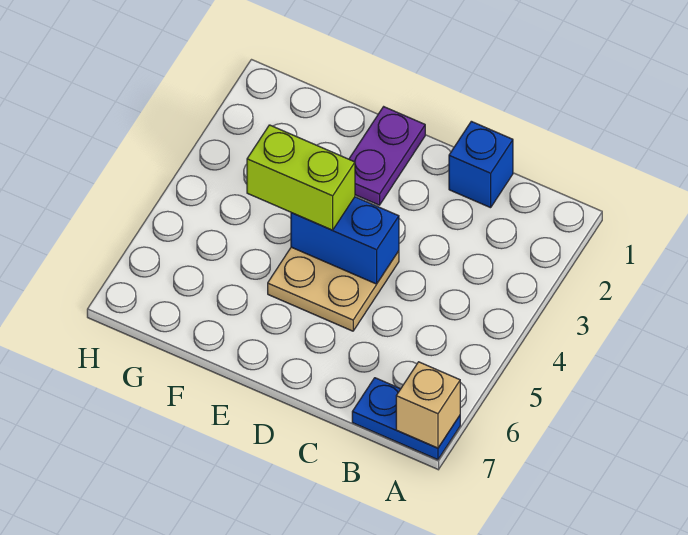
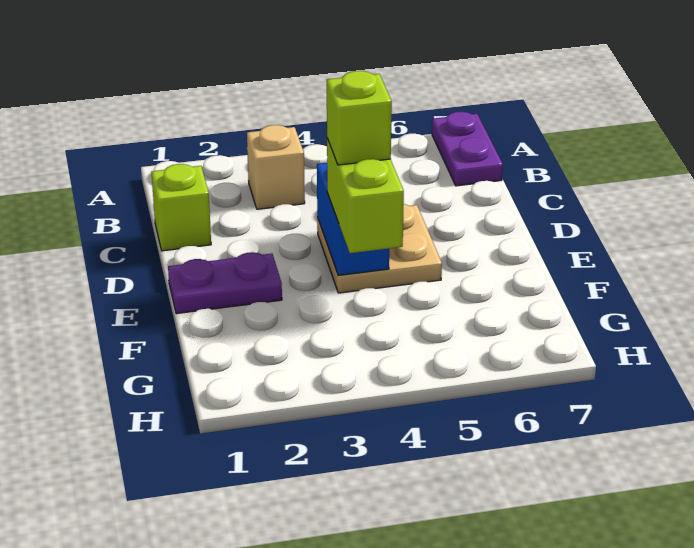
blue 1x2 plate [352,378,460,460] -> purple 1x2 plate [432,112,503,186]
tan 1x1 brick [396,362,460,448] -> tan 1x1 brick moved to [247,125,305,209]
blue 1x1 brick [449,121,513,208] -> lime 1x1 brick [151,164,211,251]
none -> lime 1x1 brick [327,71,392,165]

